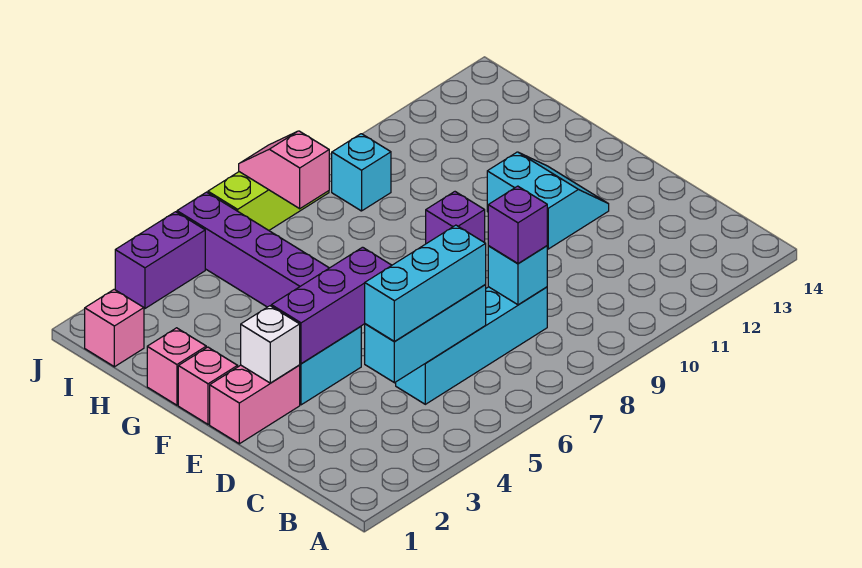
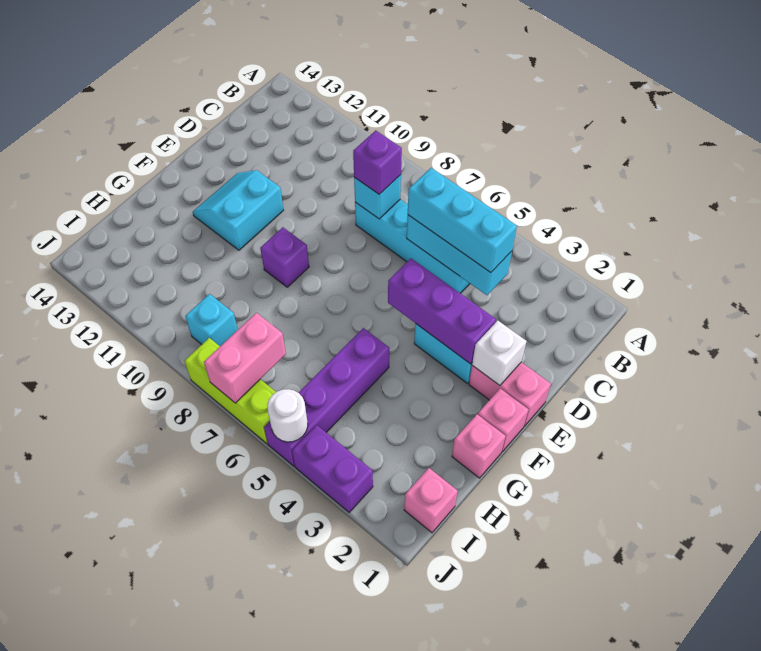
pink 1x2 slope [239,131,329,209] -> pink 1x2 brick [204,313,286,403]
none -> white 1x1 round brick [267,389,308,442]

